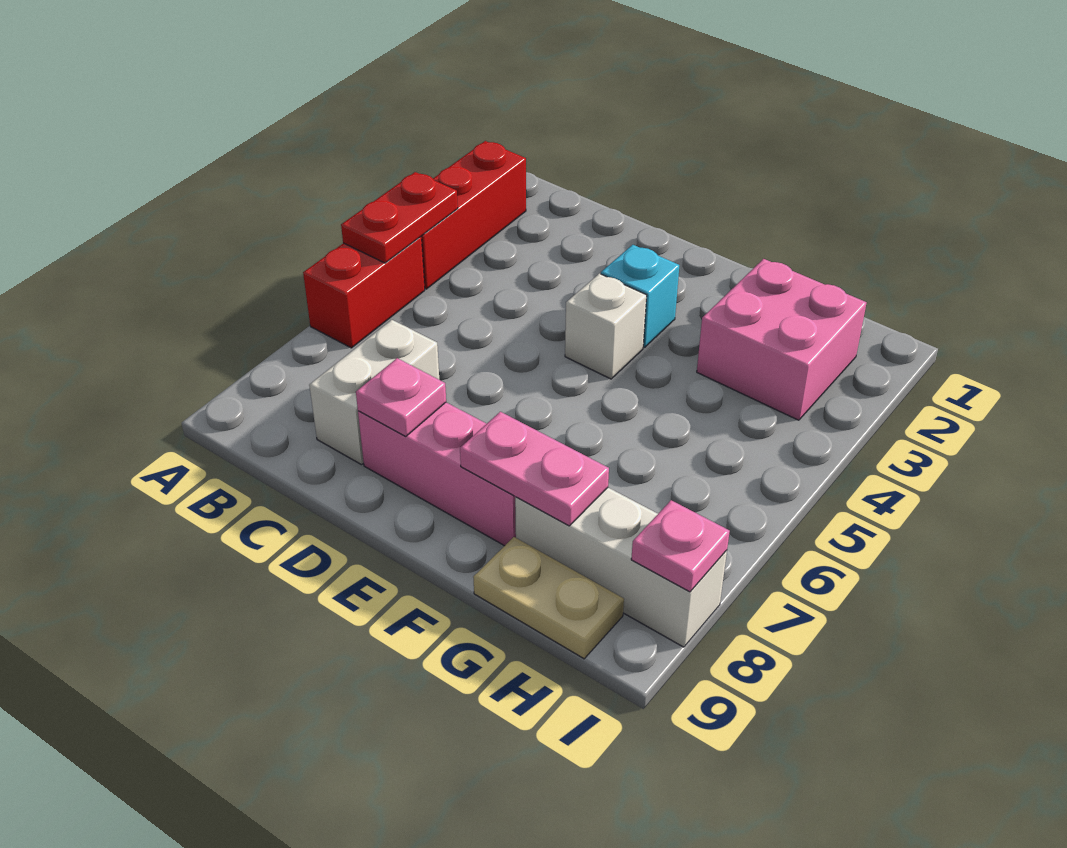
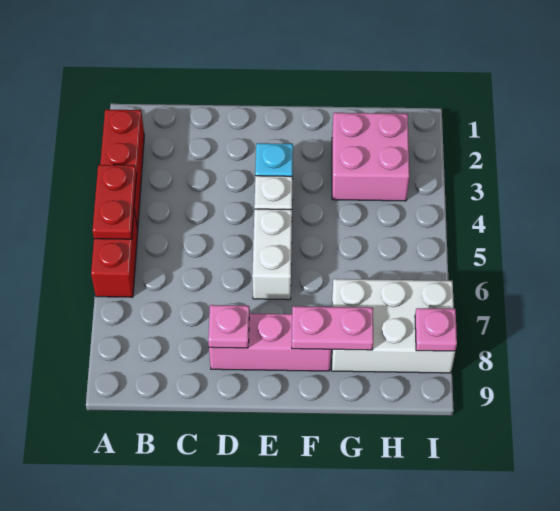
white 1x2 brick [309,320,439,465] -> white 1x2 brick moved to [252,209,292,300]
white 1x3 brick [515,488,727,647] -> white 2x3 brick [332,279,455,373]
tan 1x2 plate [473,537,624,659] -> none

